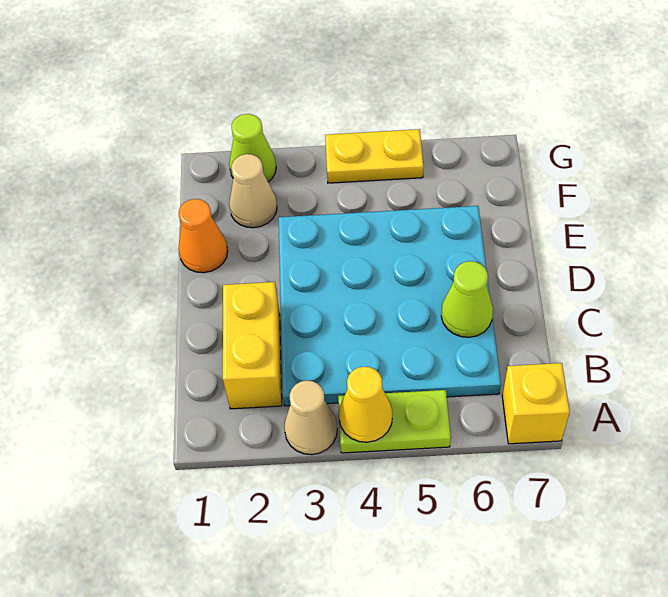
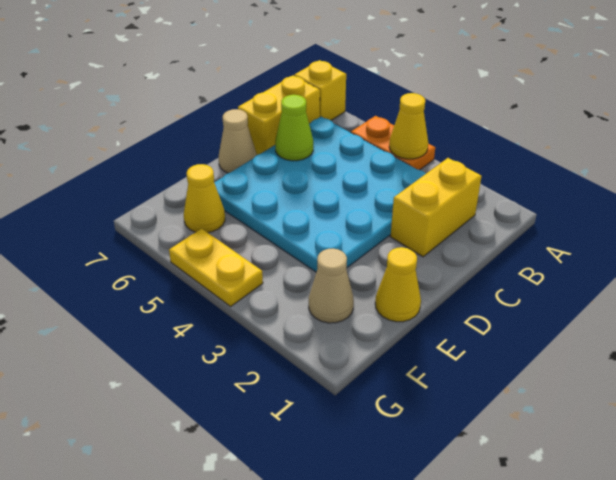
tan 1x1 cone [284,381,337,455] -> tan 1x1 cone moved to [219,109,257,173]
lime 1x2 plate [338,390,451,453] -> orange 1x2 plate [351,116,435,170]
none -> yellow 1x2 brick [238,76,320,155]
orange 1x1 cone [179,199,228,273] -> yellow 1x1 cone [375,247,421,322]
none -> yellow 1x1 cone [184,164,225,233]
lime 1x1 cone [229,114,276,182] -> none

